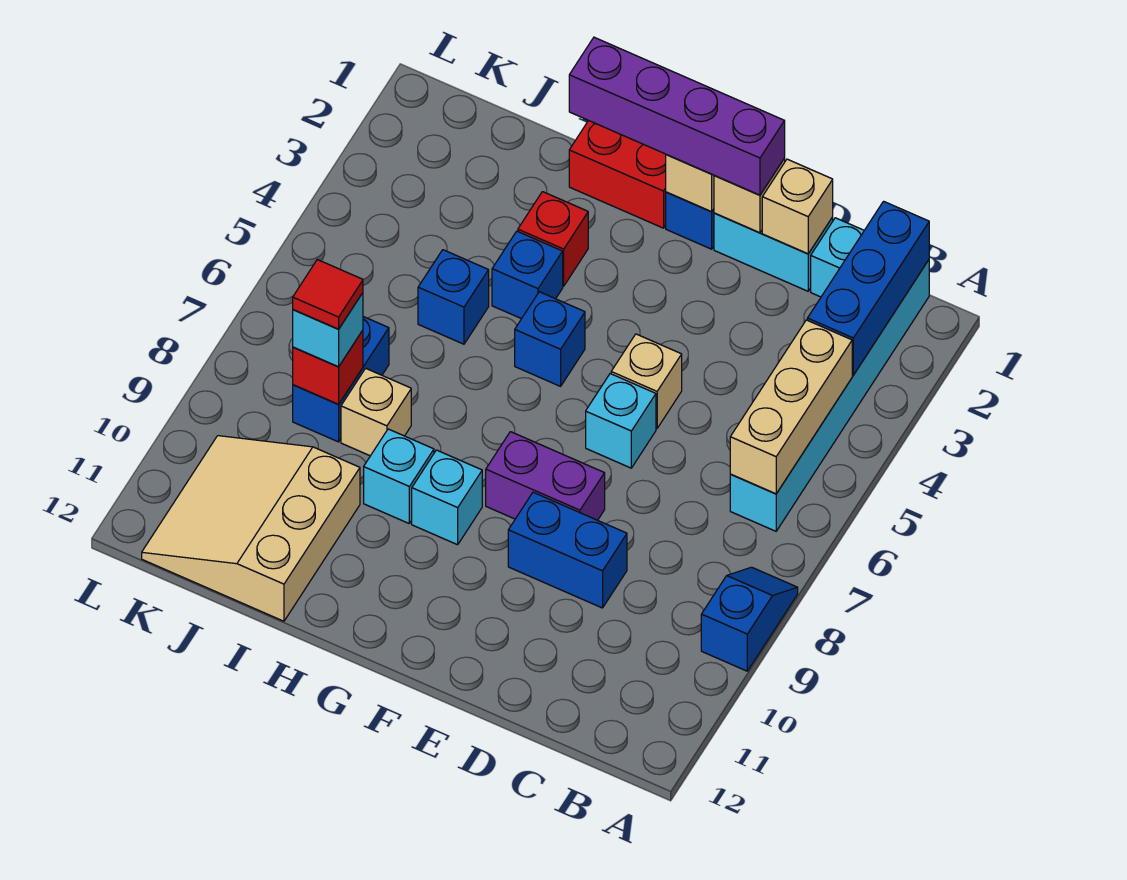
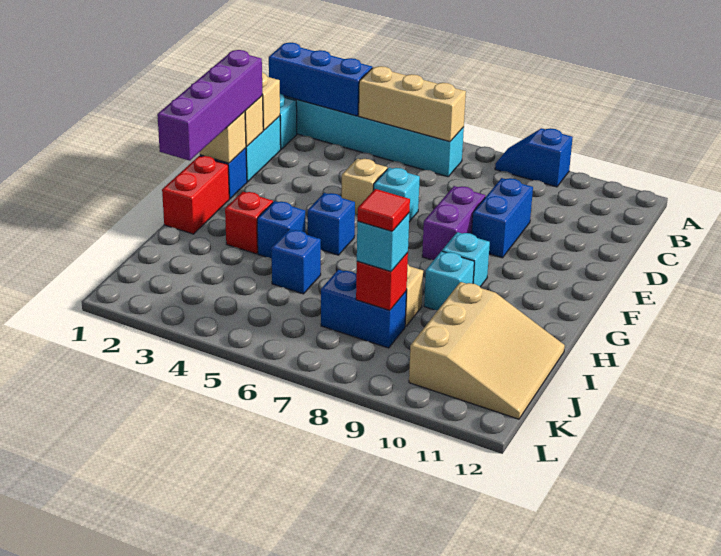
tan 3x3 slope [142,436,360,621] -> tan 3x3 slope turned to [409,282,565,419]

